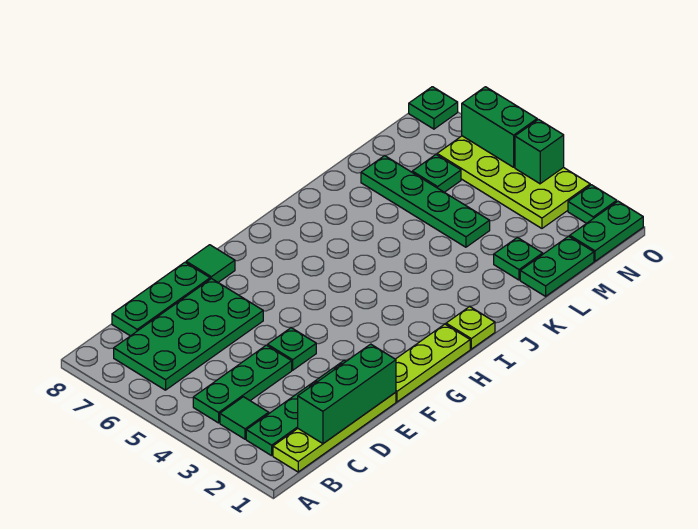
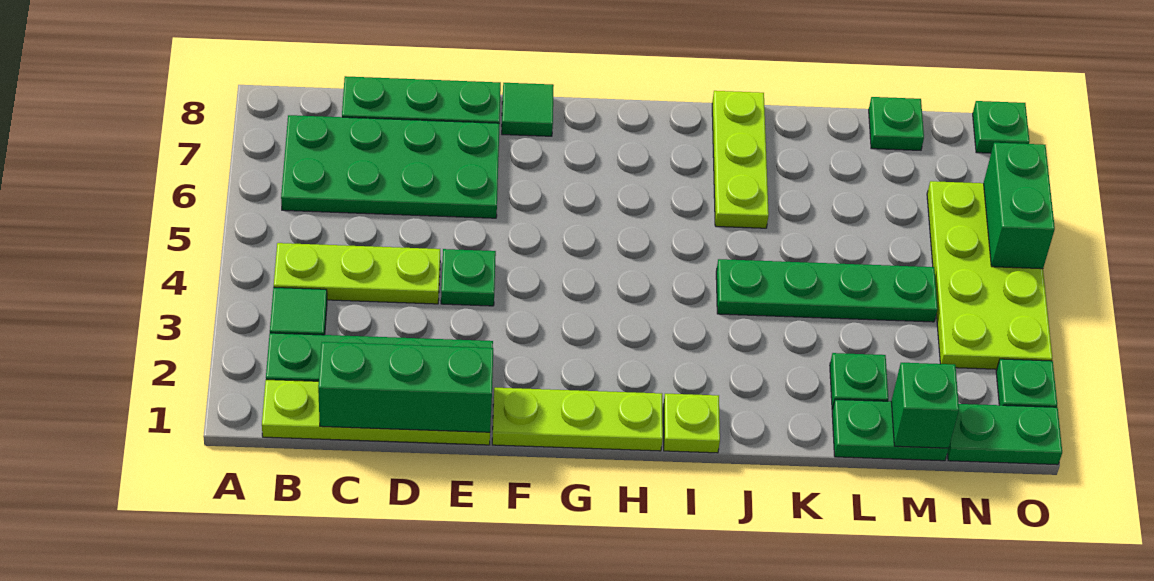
green 1x3 plate [193,345,292,423] -> lime 1x3 plate [274,243,440,304]
none -> lime 1x3 plate [712,91,769,228]
green 1x4 plate [361,156,490,247] -> green 1x4 plate turned to [716,259,938,322]
green 1x1 plate [412,155,461,192] -> green 1x1 plate moved to [869,97,924,150]
green 1x1 brick [515,120,564,184] -> green 1x1 brick moved to [891,363,959,448]

